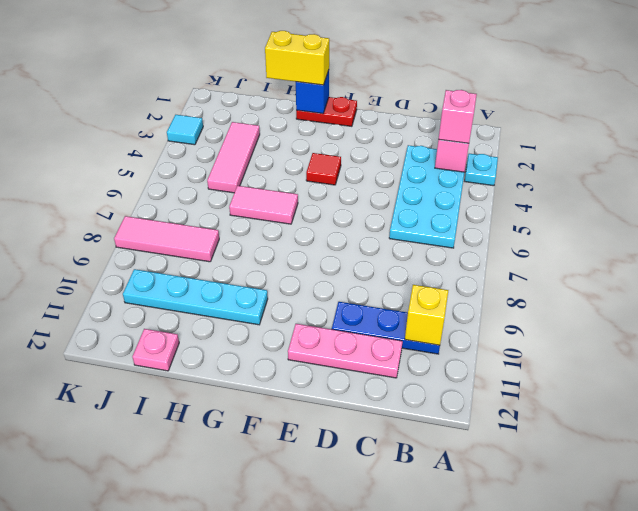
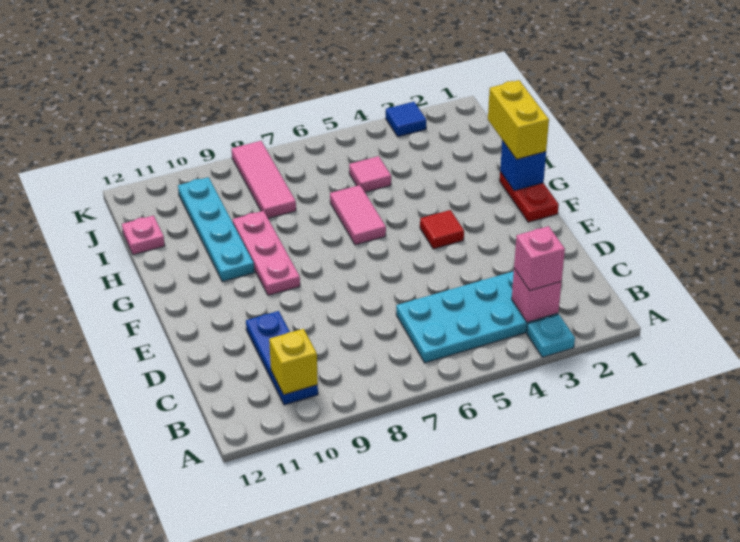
pink 1x3 plate [288,324,403,378] -> pink 1x3 plate moved to [233,211,300,295]
pink 1x3 tile [207,122,260,193] -> pink 1x1 tile [349,156,391,192]
cyan 1x1 tile [167,115,203,145] -> blue 1x1 tile [386,102,426,137]

